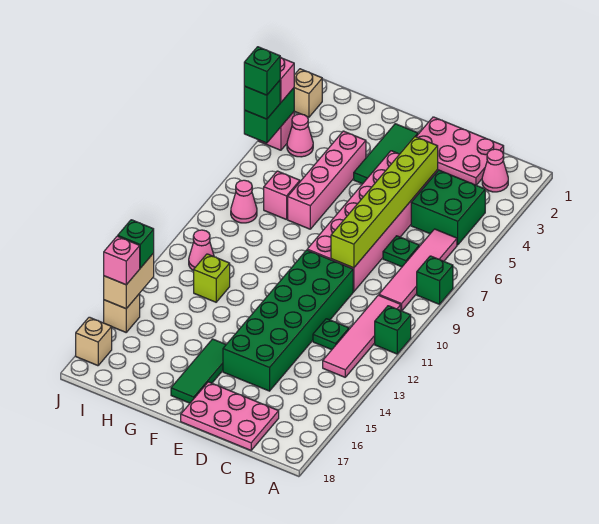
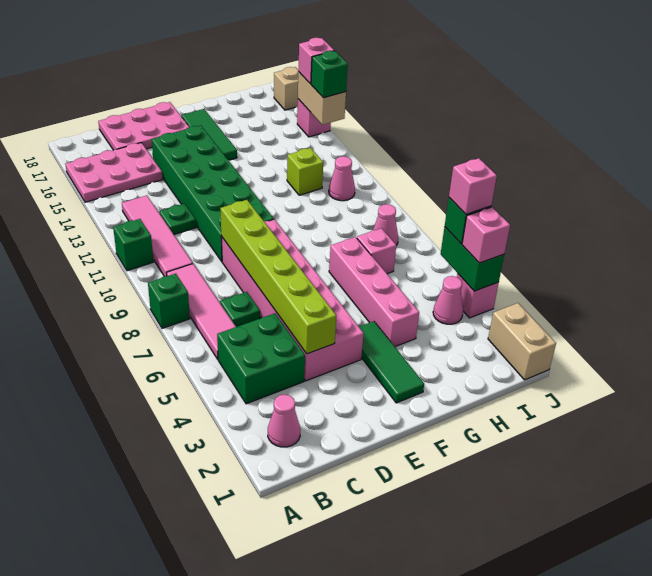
pink 2x3 plate [416,117,504,185] -> pink 2x3 plate moved to [65,143,163,202]
tan 1x1 brick [294,69,322,117] -> tan 1x2 brick [488,303,556,380]
green 1x1 brick [244,47,280,95] -> pink 1x1 brick [449,158,497,214]
tan 1x1 brick [104,294,140,332] -> pink 1x1 brick [297,99,331,137]

